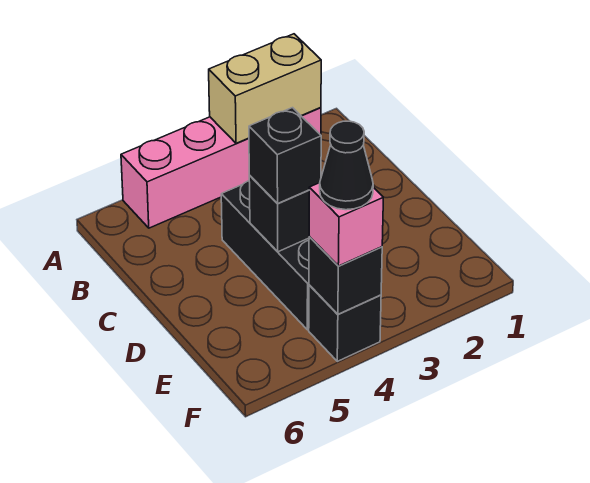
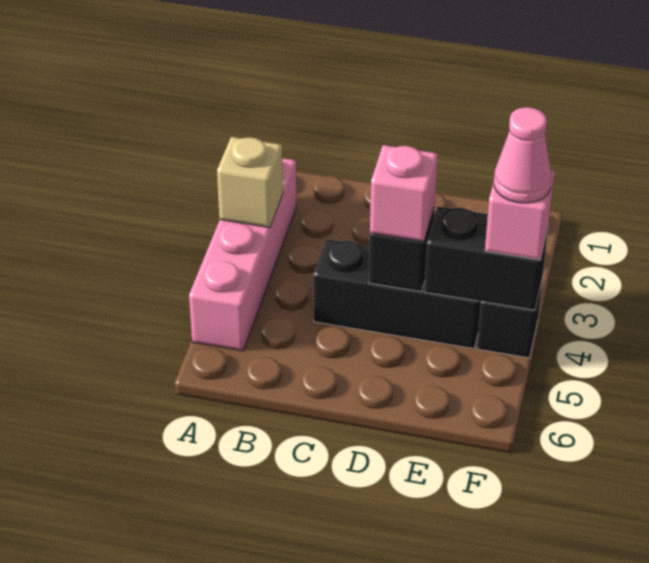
tan 1x2 brick [209,34,321,143] -> tan 1x1 brick [217,137,283,228]
black 1x1 brick [249,108,321,204] -> pink 1x1 brick [370,145,438,241]
black 1x1 brick [309,236,382,314] -> black 1x2 brick [424,206,548,310]
black 1x1 cone [320,121,373,210] -> pink 1x1 cone [494,107,551,203]

